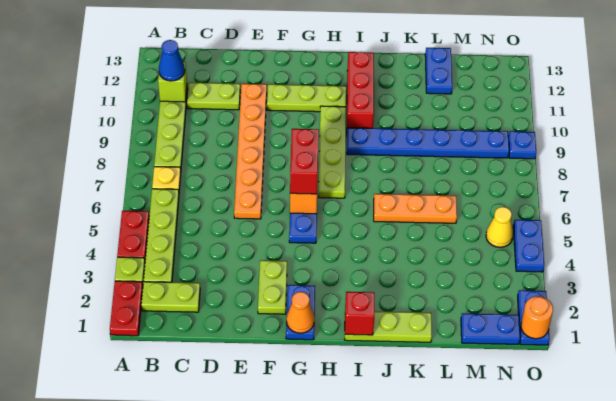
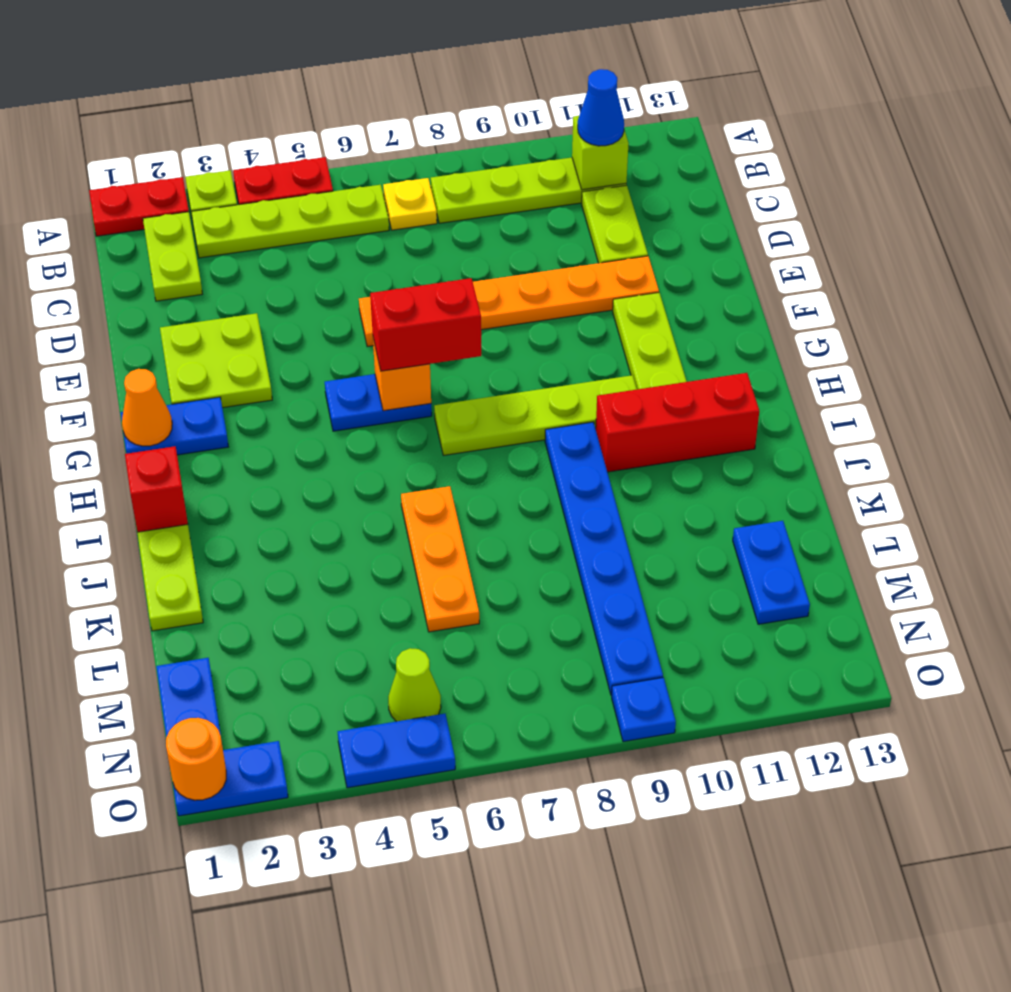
lime 1x2 plate [258,260,287,314] -> lime 2x2 plate [160,313,272,408]
blue 1x2 plate [425,48,452,94] -> blue 1x2 plate turned to [733,521,810,624]
yellow 1x1 cone [486,207,513,247] -> lime 1x1 cone [388,648,441,722]

